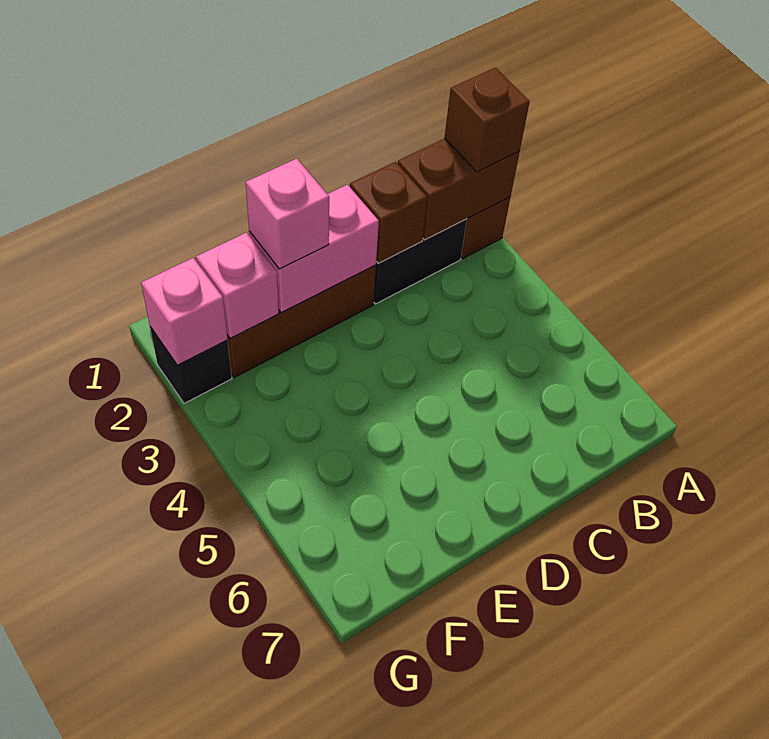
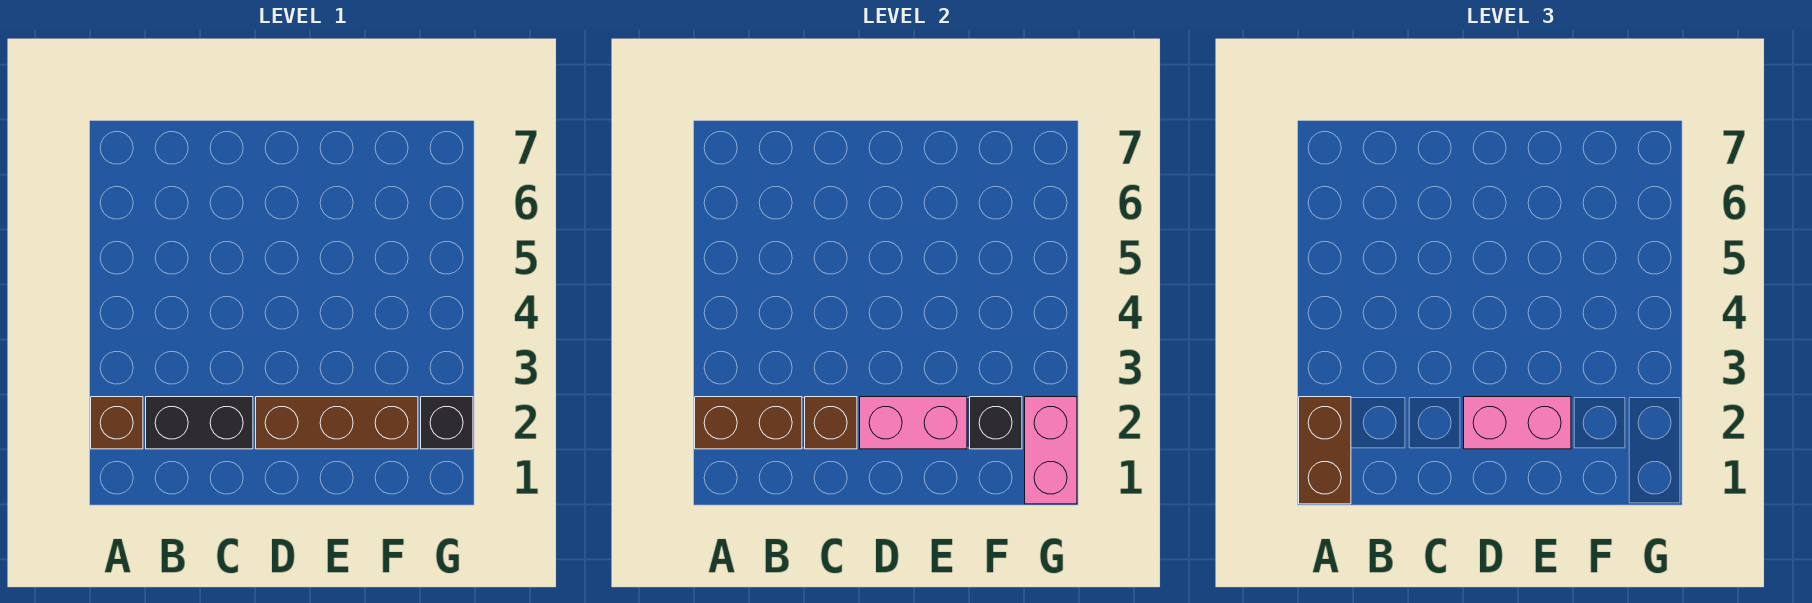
brown 1x1 brick [445,68,530,172] -> brown 1x2 brick [1299,397,1351,504]
pink 1x1 brick [246,159,329,269] -> pink 1x2 brick [1464,397,1571,449]
pink 1x1 brick [196,233,279,338] -> black 1x1 brick [970,397,1022,449]
pink 1x1 brick [141,258,228,365] -> pink 1x2 brick [1025,397,1077,504]

